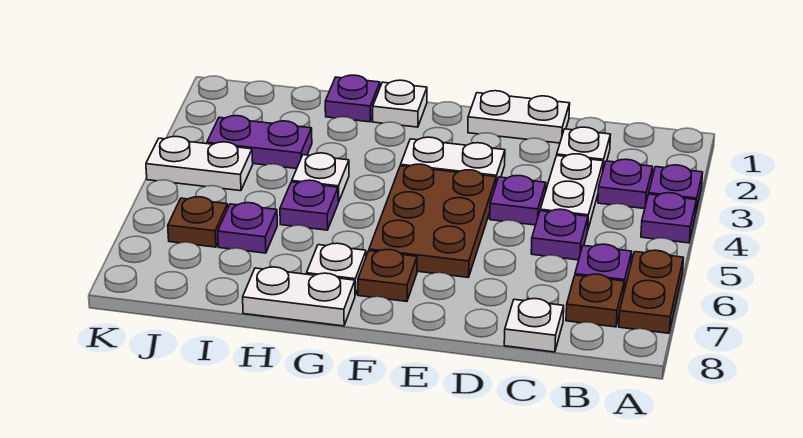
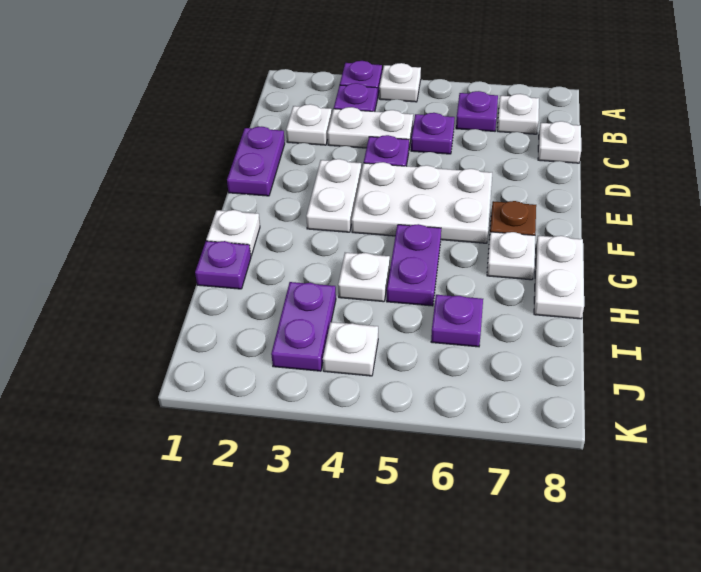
purple 1x1 plate [641,193,696,243] -> white 1x1 plate [379,63,421,102]
brown 1x2 plate [619,250,684,333] -> none
brown 1x1 plate [566,274,624,327] -> white 1x1 plate [497,94,539,134]
white 1x2 plate [468,91,570,143] -> purple 1x2 plate [227,127,285,196]
brown 2x3 plate [369,164,496,278] -> white 2x3 plate [352,162,492,243]
purple 1x1 plate [280,180,338,230] -> purple 1x2 plate [387,224,441,306]
white 1x2 plate [146,137,253,191] -> white 1x1 plate [323,322,378,376]
brown 1x1 plate [168,197,228,247] -> none

